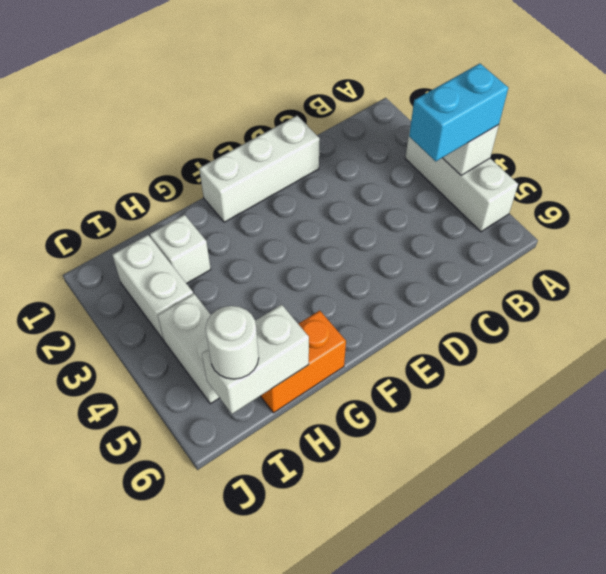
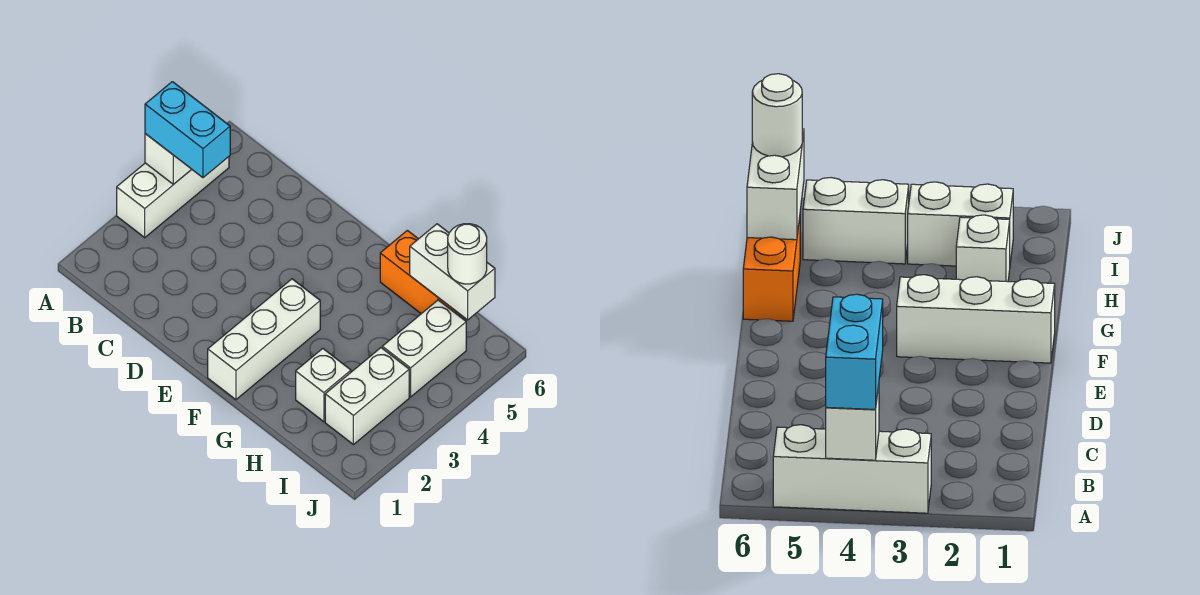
white 1x3 brick [199,116,320,222] -> white 1x3 brick turned to [208,279,320,400]

